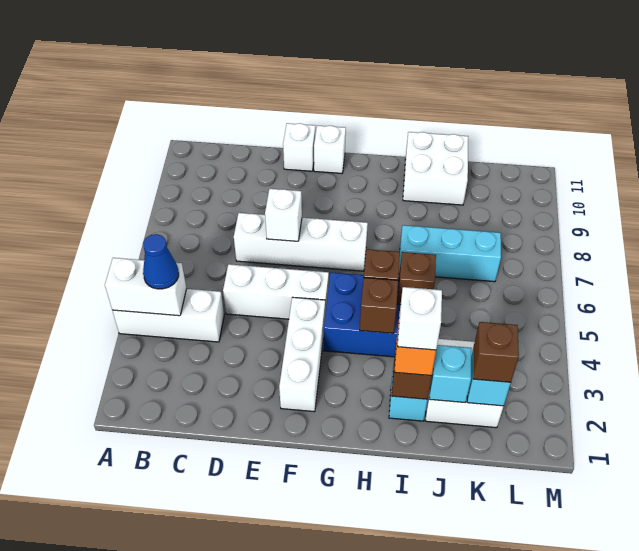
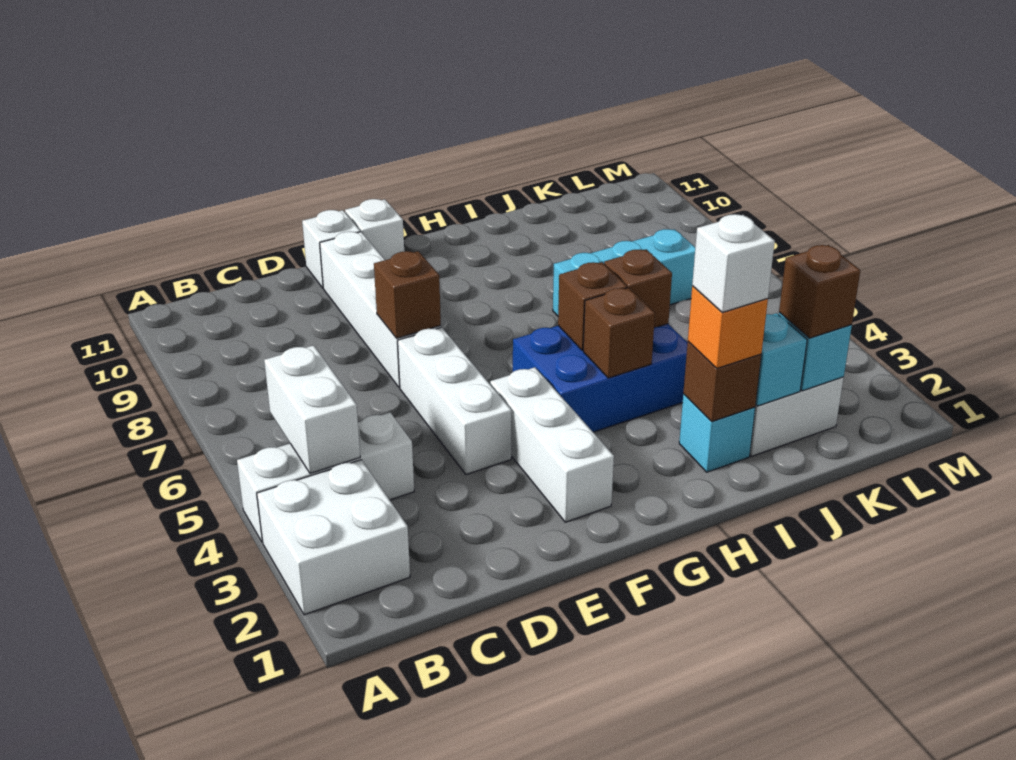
white 1x2 brick [105,258,187,316] -> white 1x2 brick turned to [264,345,360,473]
blue 1x1 cone [143,234,179,289] -> none
white 1x3 brick [223,264,329,319] -> white 1x3 brick turned to [398,327,511,475]
white 1x4 brick [234,213,368,271] -> white 1x4 brick turned to [320,232,441,388]
white 1x1 brick [265,189,302,241] -> brown 1x1 brick [374,251,441,338]
white 2x2 brick [403,132,468,205] -> white 2x2 brick moved to [257,460,410,615]

